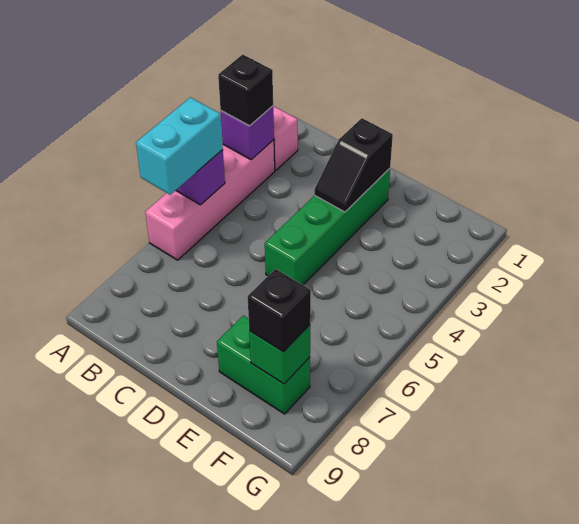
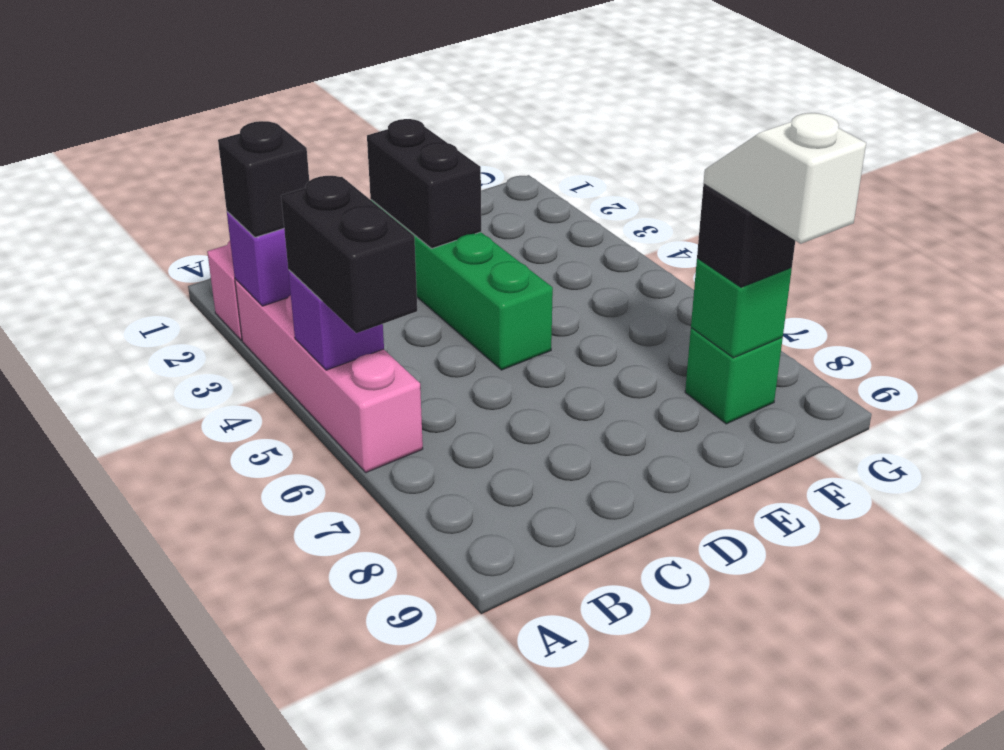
cyan 1x2 brick [136,97,223,195] -> black 1x2 brick [281,176,417,333]
black 1x2 slope [314,118,393,212] -> black 1x2 brick [367,119,481,248]
green 1x2 brick [217,316,310,414] -> green 1x1 brick [685,328,783,424]
none -> white 1x2 slope [703,113,866,244]

